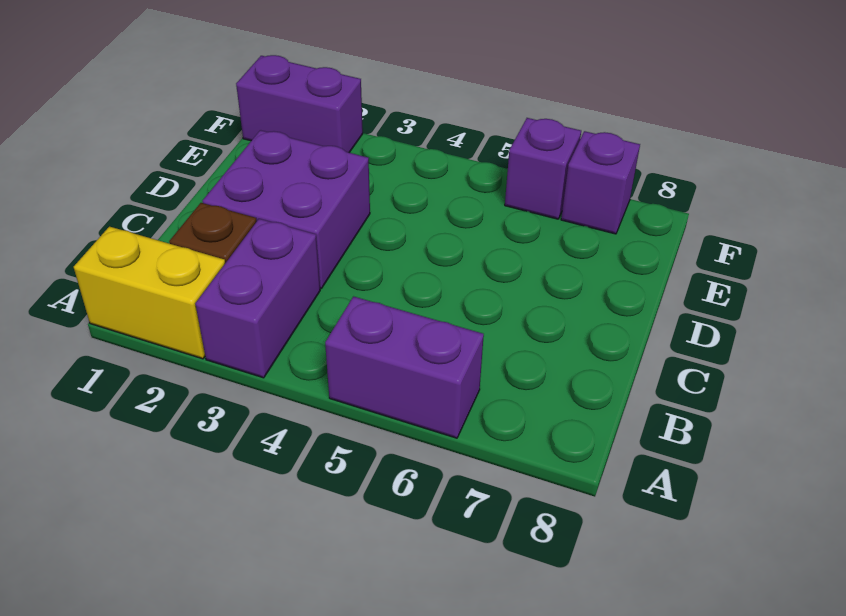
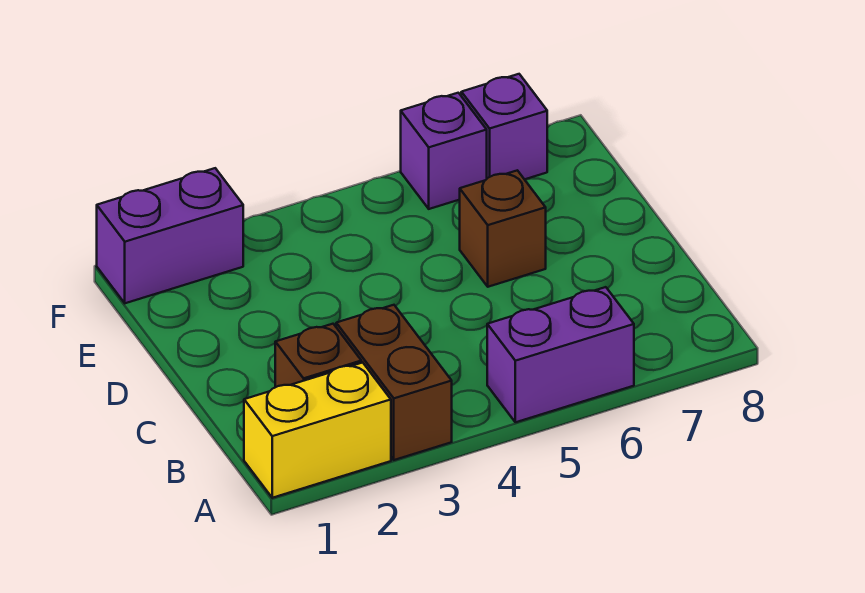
purple 1x2 brick [195,219,320,378] -> brown 1x2 brick [336,305,452,460]
purple 2x2 brick [202,130,370,288] -> none
none -> brown 1x1 brick [460,170,546,287]

